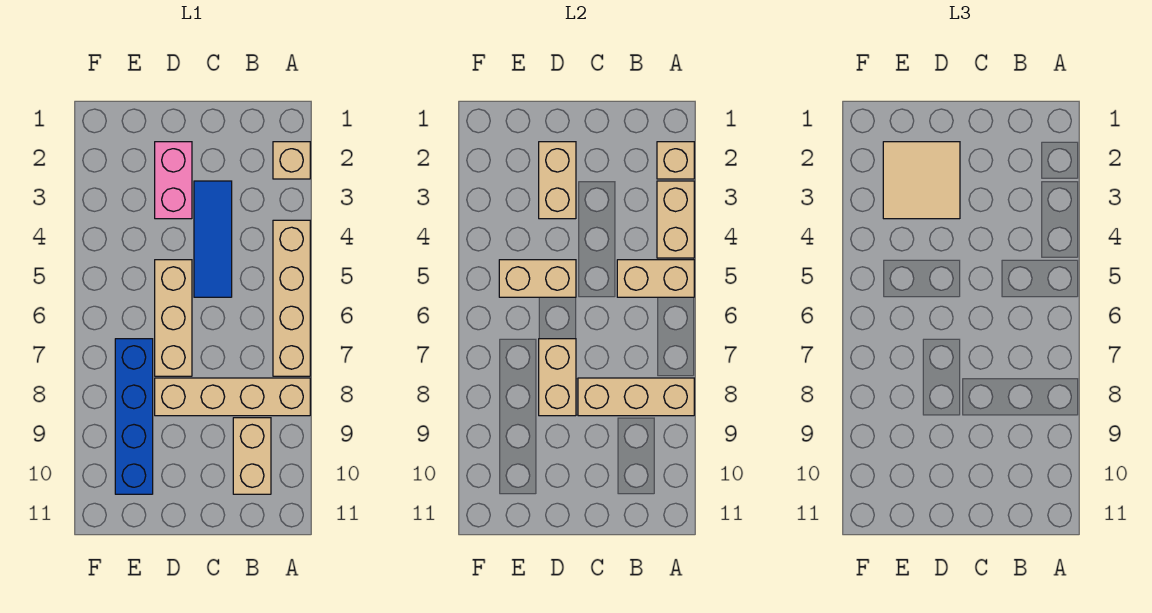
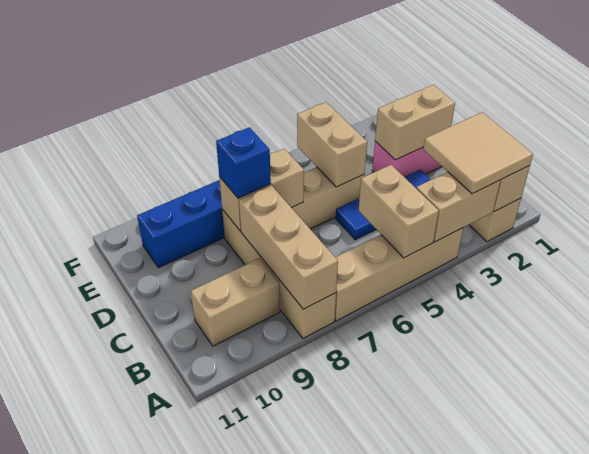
tan 2x2 tile [883,142,960,219] -> tan 2x2 tile moved to [423,112,533,194]
none -> blue 1x1 brick [216,127,271,198]

